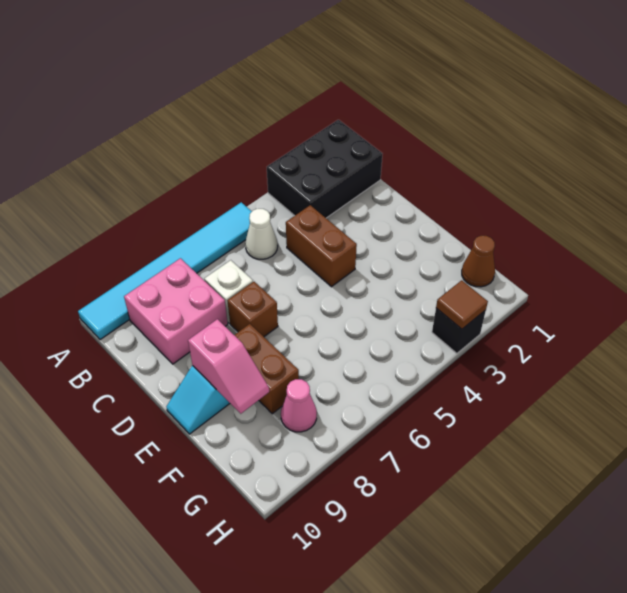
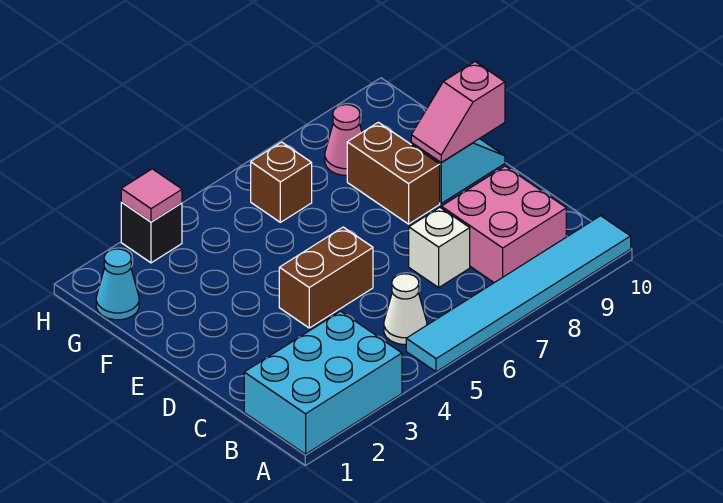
black 2x3 brick [267,120,382,218] -> cyan 2x3 brick [244,311,402,454]
brown 1x2 brick [286,205,357,287] -> brown 1x2 brick turned to [279,227,373,328]
brown 1x1 brick [227,282,278,337] -> brown 1x1 brick moved to [251,142,312,222]
pink 1x2 slope [188,319,269,414] -> pink 1x2 slope turned to [411,62,505,163]
brown 1x1 cone [462,236,495,287] -> cyan 1x1 cone [96,249,139,320]
brown 1x1 tile [436,280,488,329] -> pink 1x1 tile [121,169,182,222]

